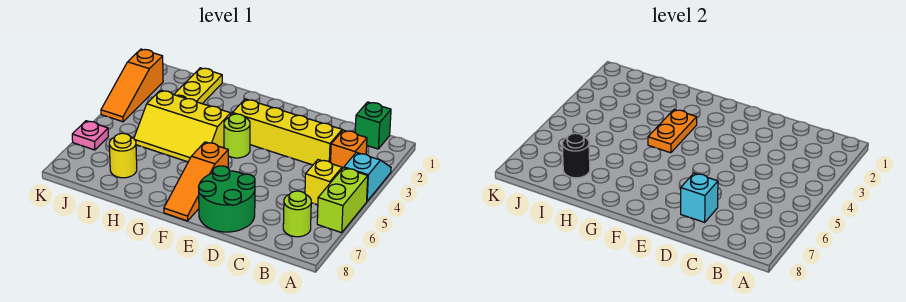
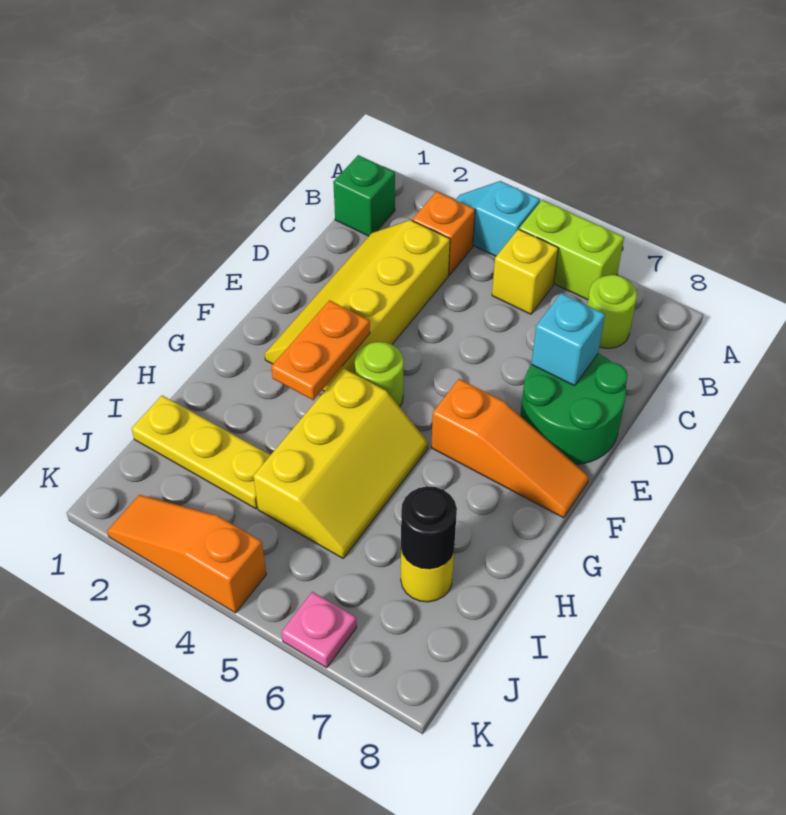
orange 1x2 plate [648,110,697,153] -> orange 1x2 plate turned to [271,300,370,400]
orange 1x3 slope [101,49,163,122] -> orange 1x3 slope turned to [107,495,266,613]

